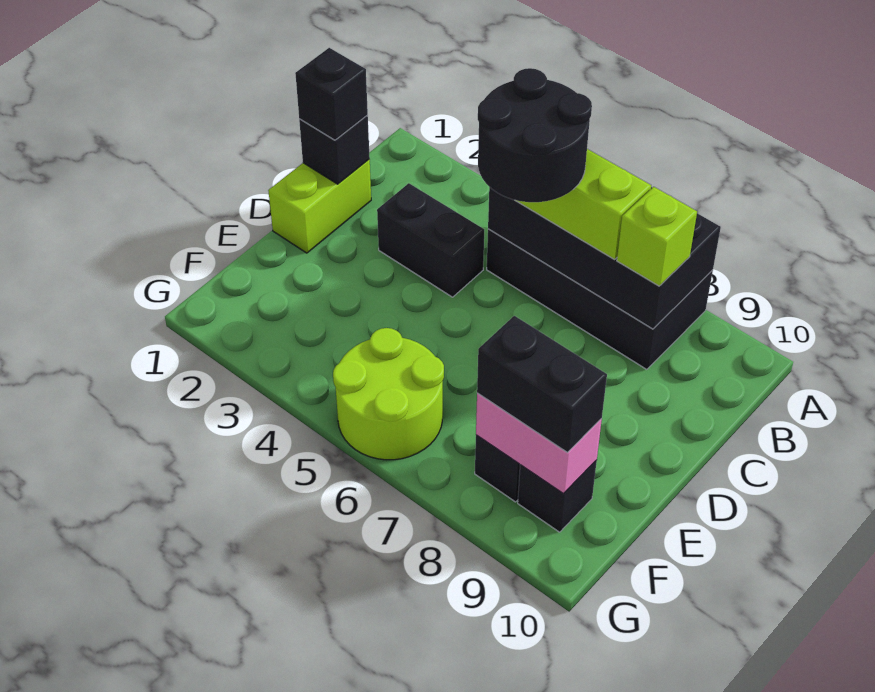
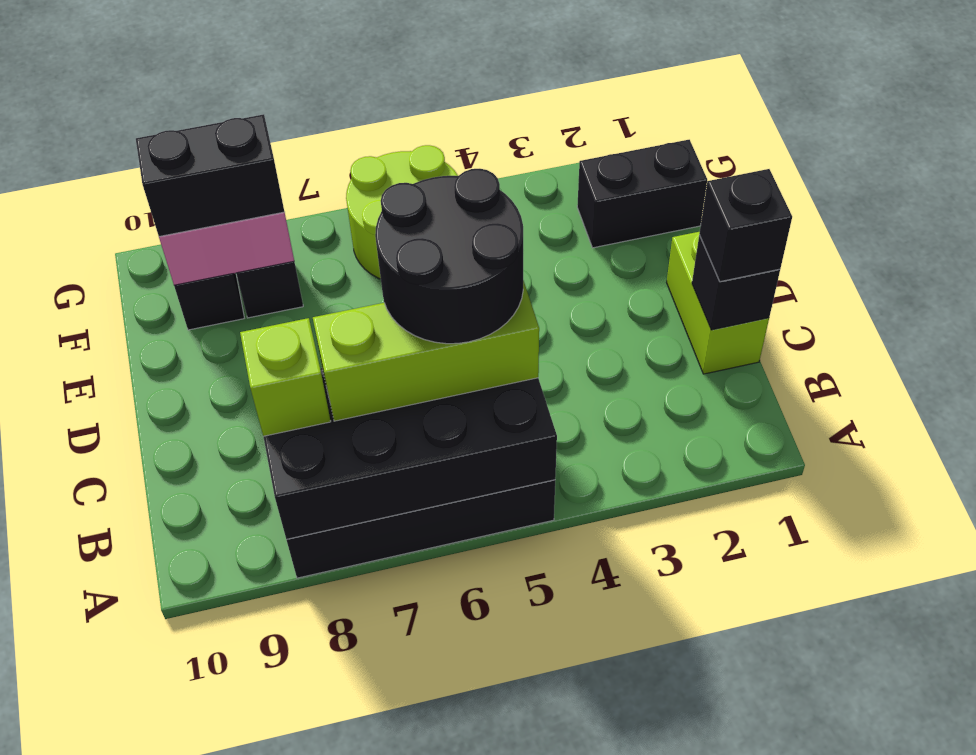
black 1x2 brick [377,183,484,297] -> black 1x2 brick moved to [577,140,707,248]

